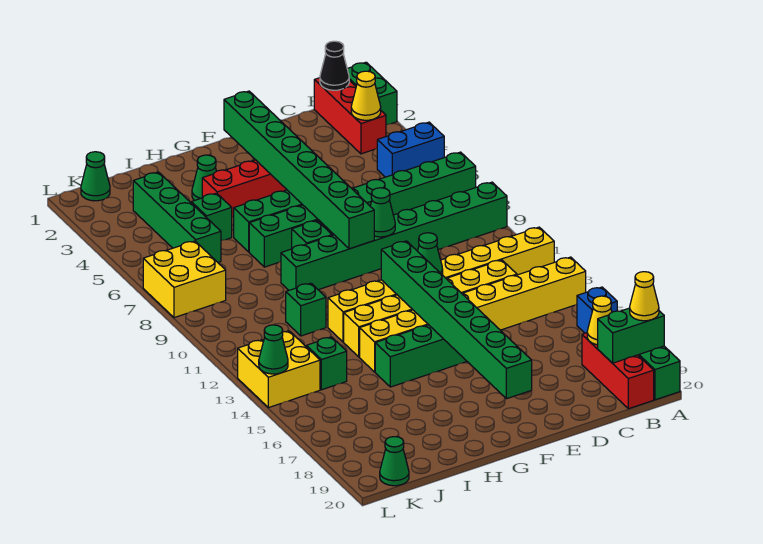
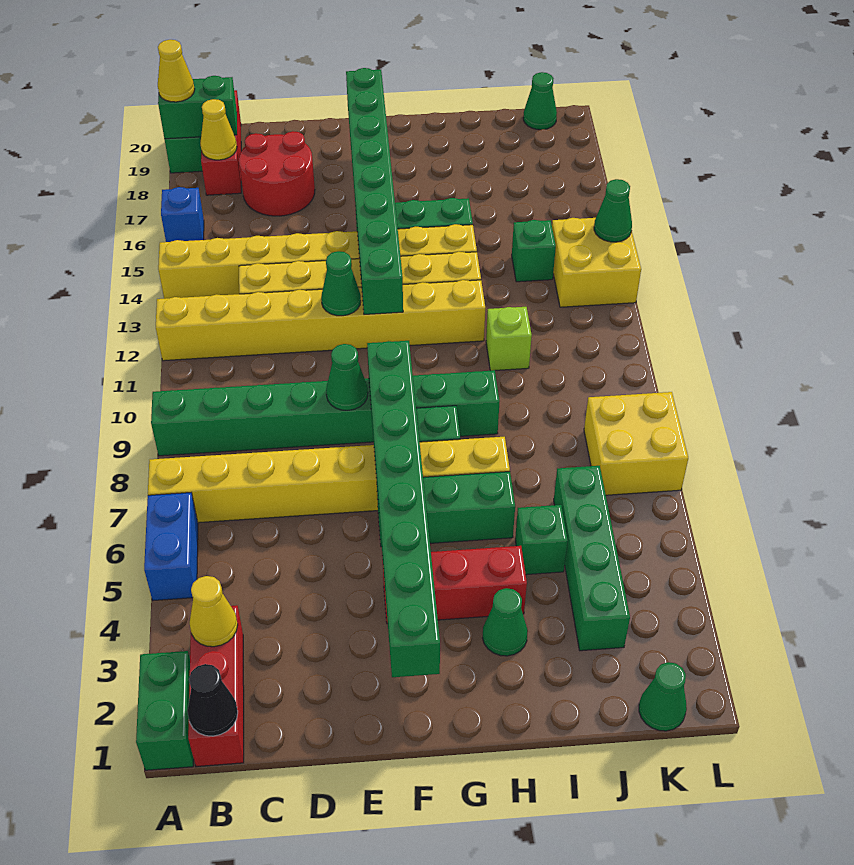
blue 1x2 brick [377,122,444,177] -> blue 1x2 brick turned to [144,493,198,600]
green 1x8 brick [249,152,476,267] -> yellow 1x8 brick [148,437,510,523]
none -> red 2x2 round brick [239,131,315,216]
green 1x1 brick [286,283,326,336] -> lime 1x1 brick [486,307,532,371]

